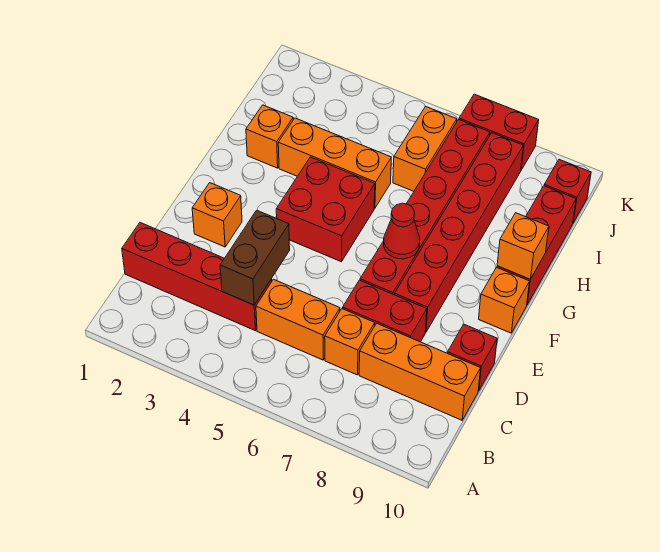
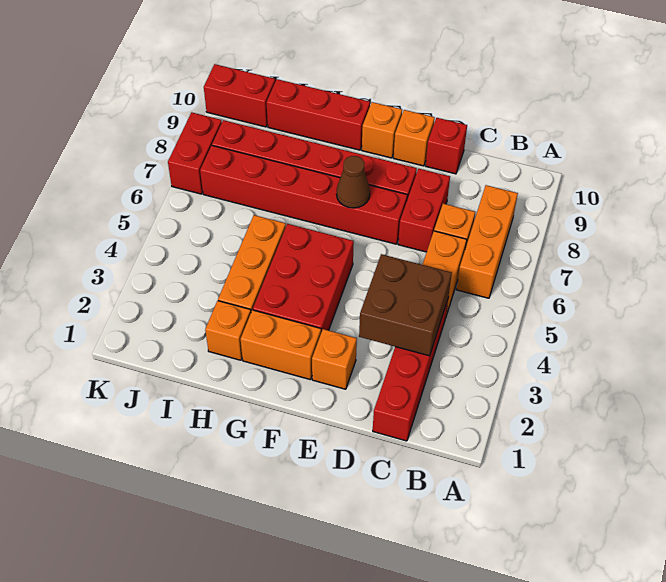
brown 1x2 brick [220,210,290,305] -> brown 2x2 brick [359,254,452,356]
orange 1x3 brick [359,323,481,420] -> orange 1x3 brick moved to [456,185,518,298]
red 2x2 brick [276,157,375,262] -> red 2x3 brick [253,224,354,332]
red 1x1 cone [384,203,420,259] -> brown 1x1 cone [336,156,370,208]
orange 1x1 brick [497,213,549,279] -> orange 1x1 brick moved to [394,110,435,166]
orange 1x2 brick [393,106,457,191] -> orange 1x2 brick moved to [241,310,321,380]
red 1x1 brick [544,160,591,223] -> red 1x2 brick [204,64,275,127]

